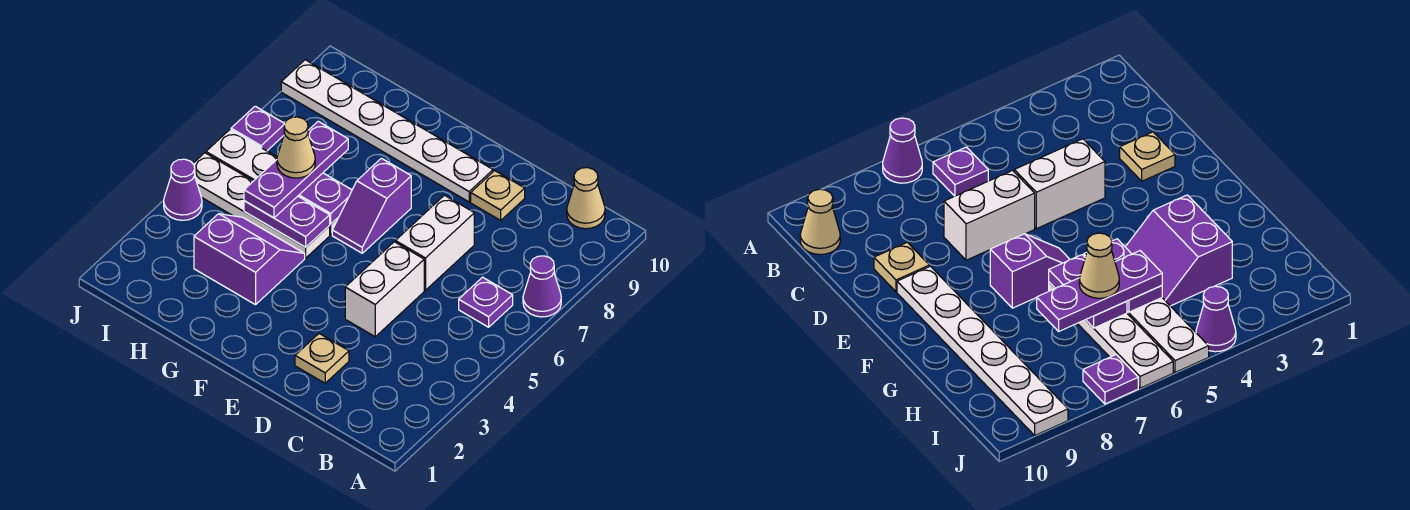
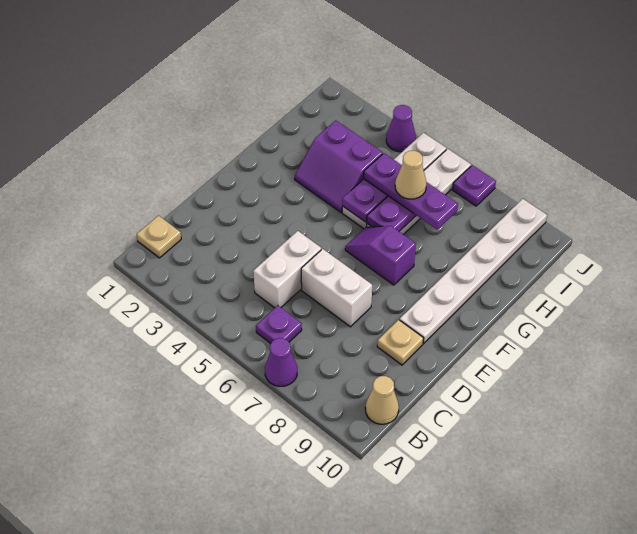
tan 1x1 plate [295,334,349,383] -> tan 1x1 plate moved to [137,216,181,258]
white 1x2 brick [345,242,424,337] -> white 1x2 brick turned to [253,231,321,308]
purple 2x2 slope [194,214,305,305] -> purple 2x2 slope turned to [295,120,383,212]

